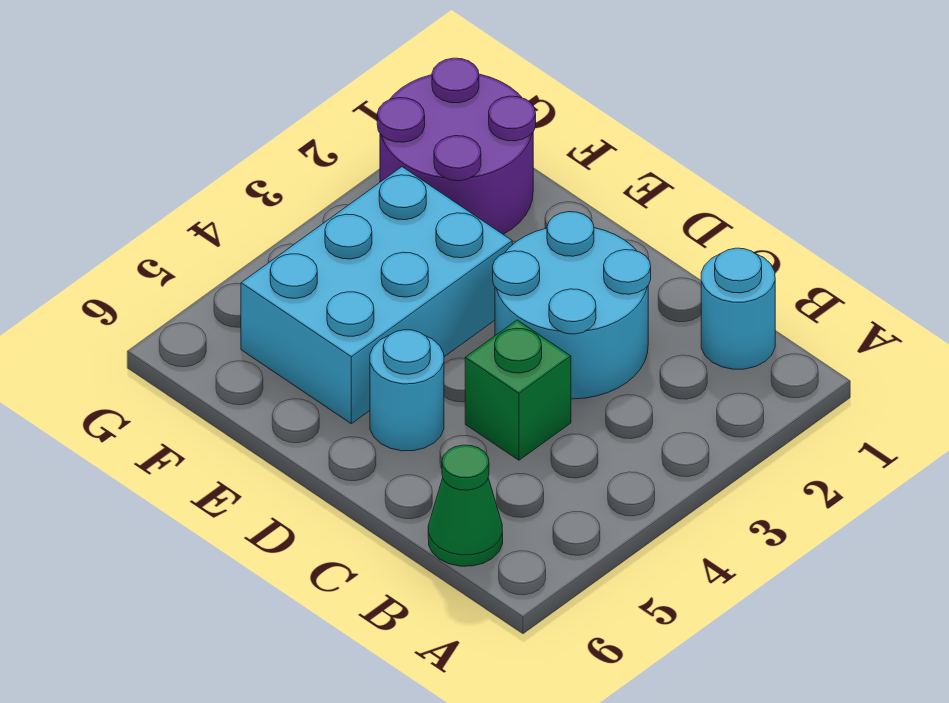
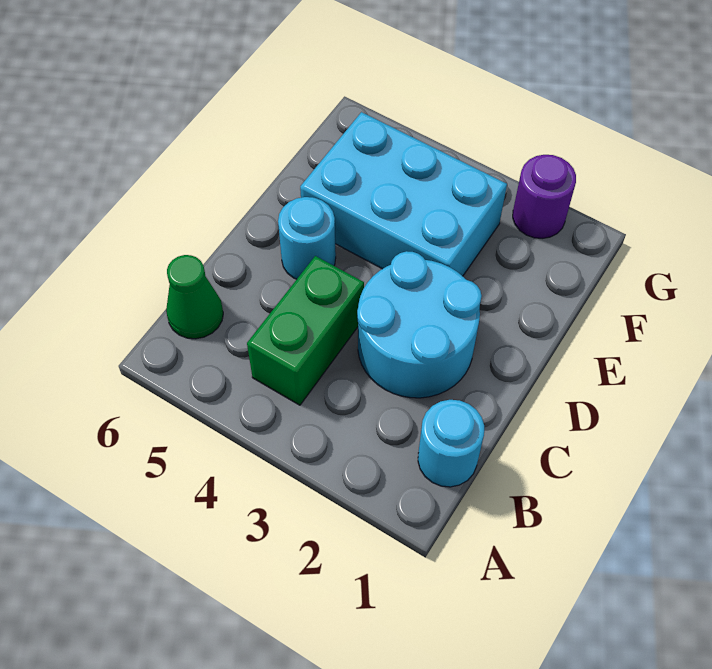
green 1x1 brick [465,320,571,460] -> green 1x2 brick [247,256,364,405]
purple 2x2 round brick [377,58,536,234] -> purple 1x1 round brick [513,155,576,239]

